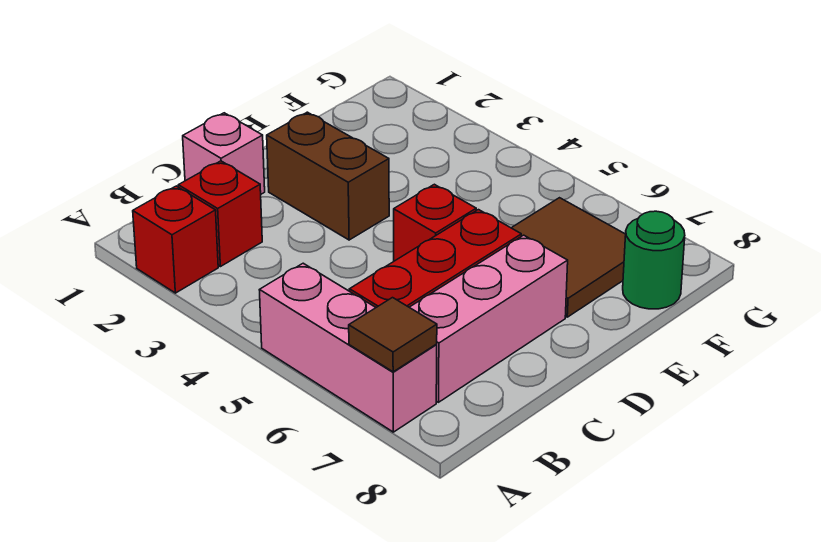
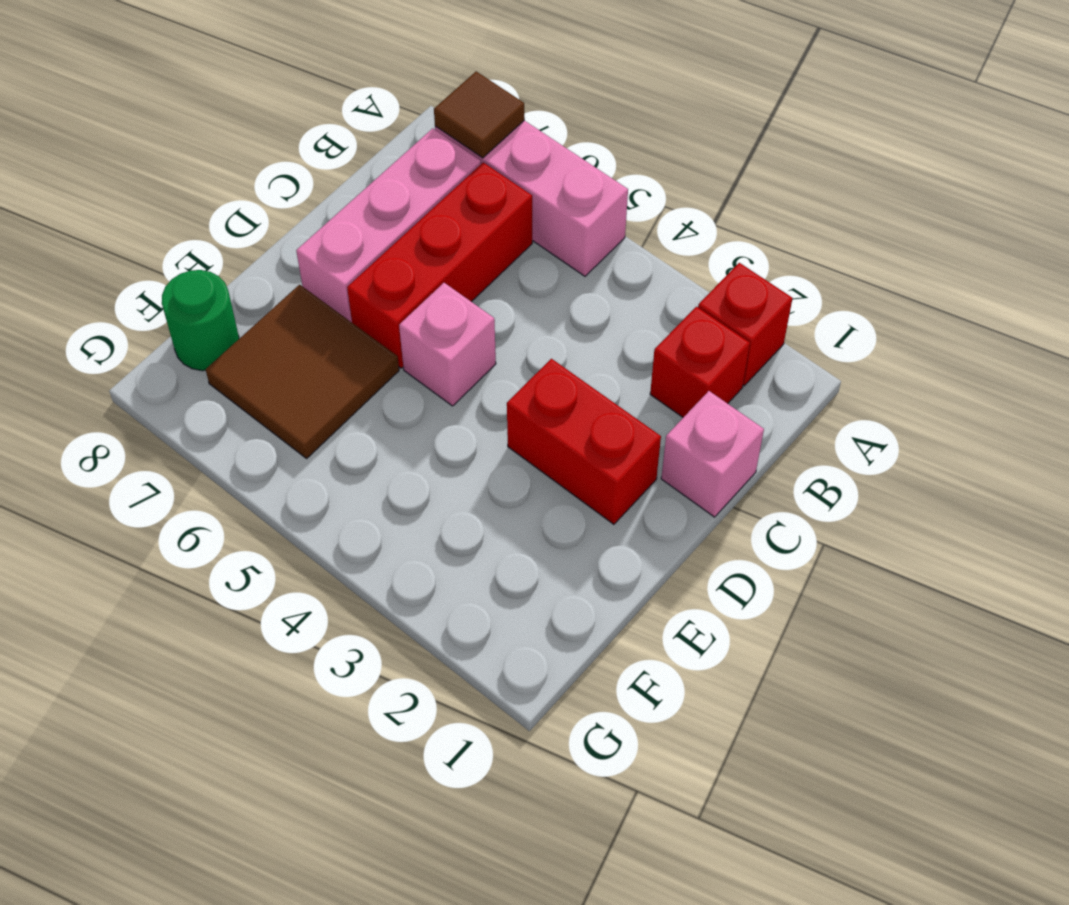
brown 1x2 brick [267,112,389,240] -> red 1x2 brick [507,359,661,524]
red 1x1 brick [394,184,476,261] -> pink 1x1 brick [399,283,496,406]

